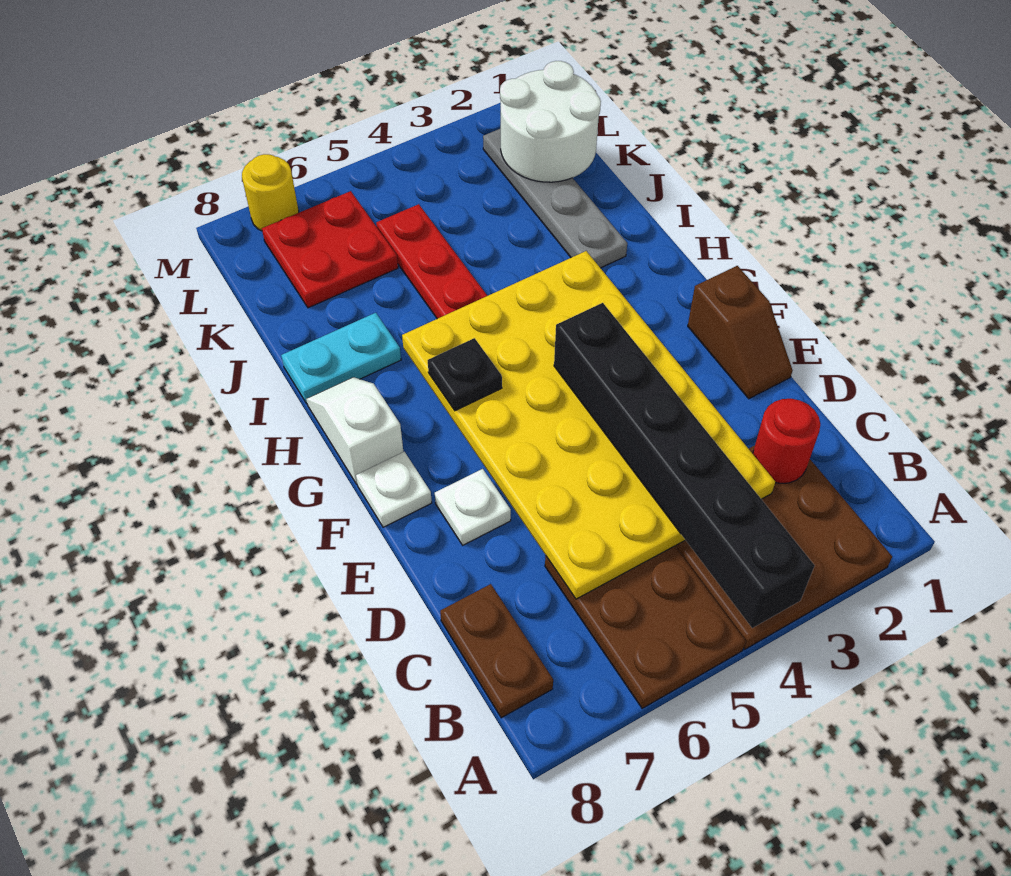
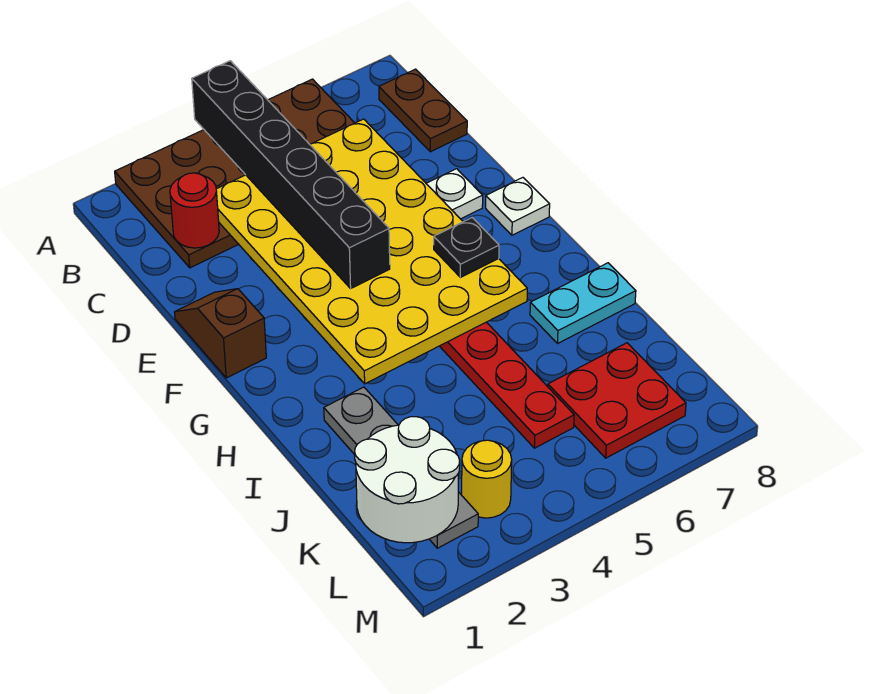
white 1x2 slope [306,377,403,484] -> none
yellow 1x1 round brick [242,154,299,231] -> yellow 1x1 round brick moved to [462,440,512,518]

